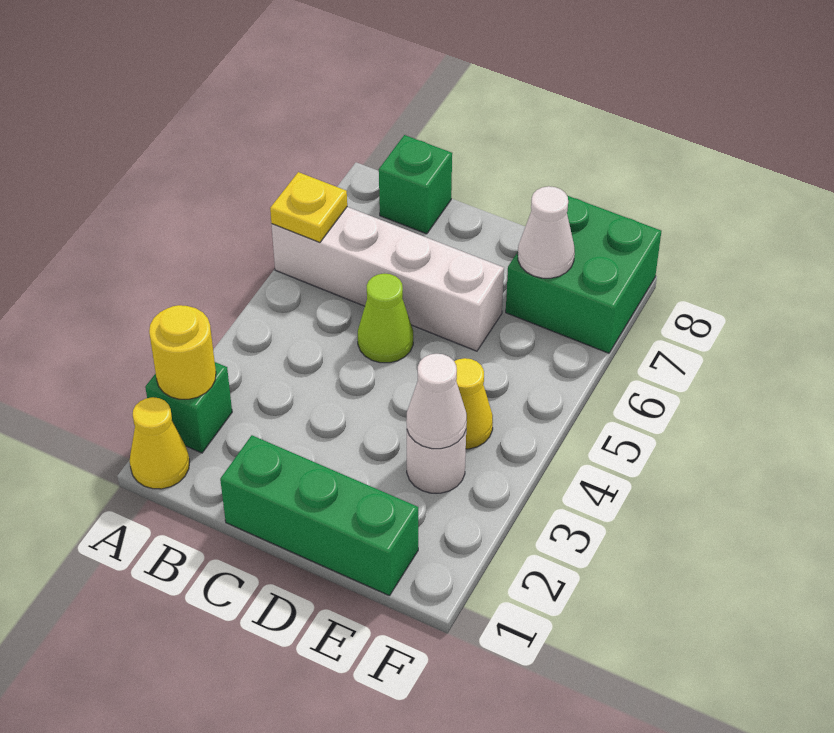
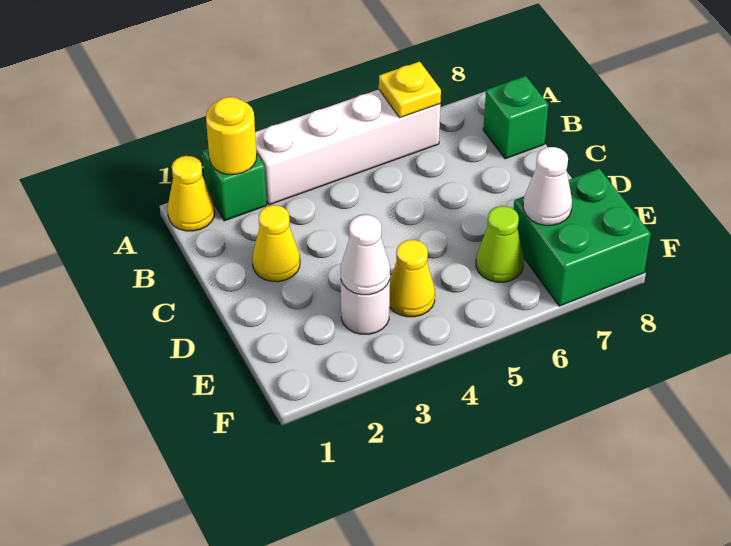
white 1x4 brick [271,207,504,351] -> white 1x4 brick turned to [255,90,440,205]
green 1x3 brick [220,435,418,596] -> none
none -> yellow 1x1 cone [252,205,300,282]
lime 1x1 cone [358,274,413,363] -> lime 1x1 cone moved to [476,206,524,282]

